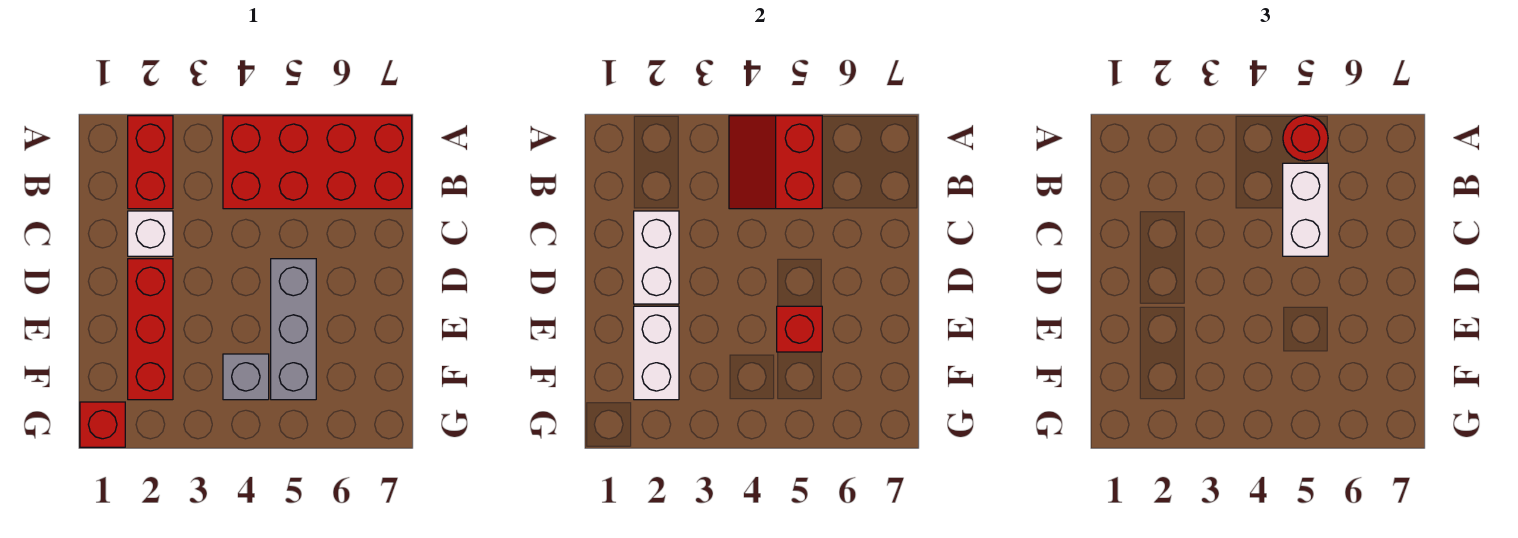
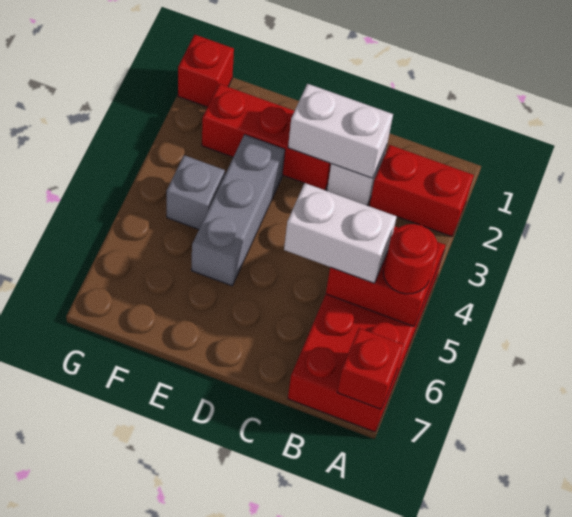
grey 1x3 brick [271,259,316,400] -> grey 1x3 brick turned to [191,135,285,286]
white 1x2 brick [634,306,679,400] -> none
red 1x1 brick [777,306,822,352] -> red 1x1 brick moved to [337,328,404,409]

